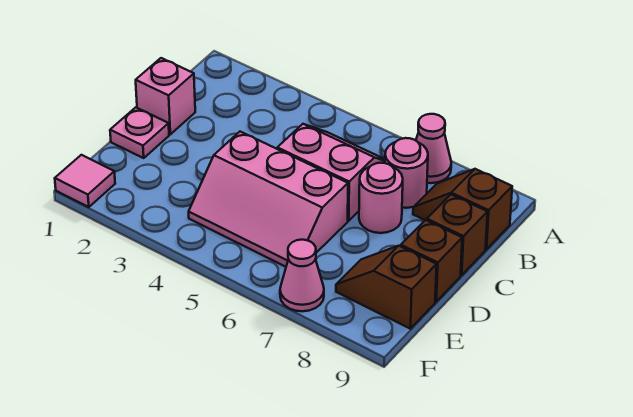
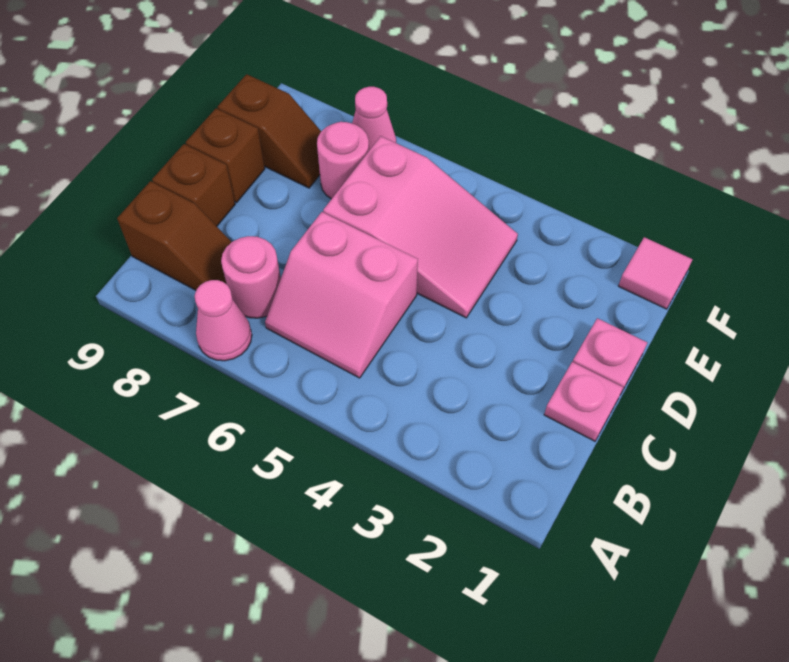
pink 1x1 brick [136,58,195,134] -> pink 1x1 plate [544,362,623,441]
pink 1x1 round brick [359,163,403,233] -> pink 1x1 round brick moved to [317,122,369,199]
pink 2x3 slope [189,132,348,267] -> pink 2x3 slope turned to [323,136,518,318]

